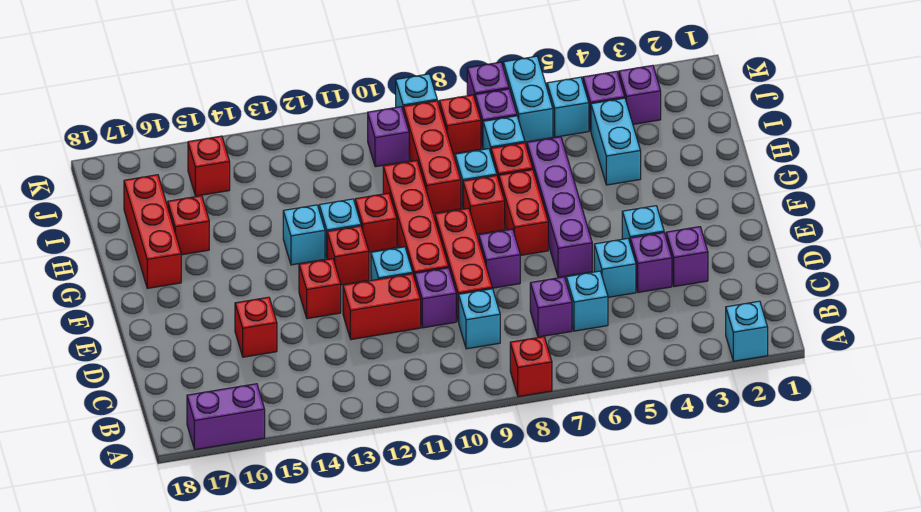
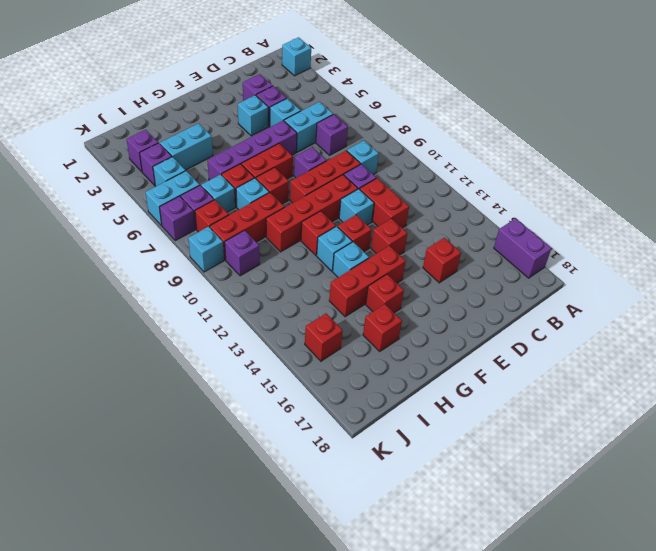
red 1x1 brick [510,337,552,397] -> red 1x1 brick moved to [366,274,404,313]
cyan 1x1 brick [566,271,608,331] -> cyan 1x2 brick [284,102,333,152]
red 1x3 brick [124,175,181,288] -> red 1x3 brick moved to [329,246,406,317]

